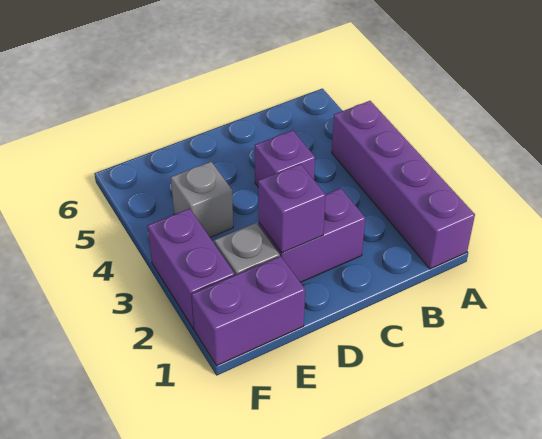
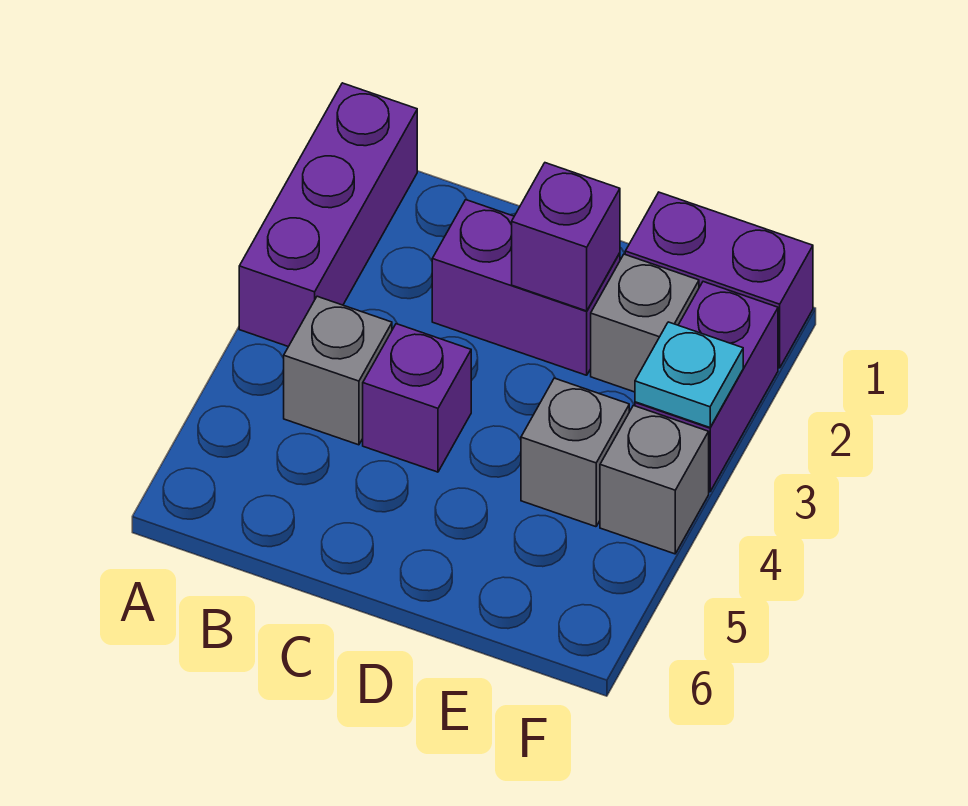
purple 1x4 brick [332,101,475,269] -> purple 1x3 brick [239,83,417,347]
none -> grey 1x1 brick [284,296,392,445]
none -> cyan 1x1 plate [635,322,743,427]
none -> grey 1x1 brick [600,405,709,554]

